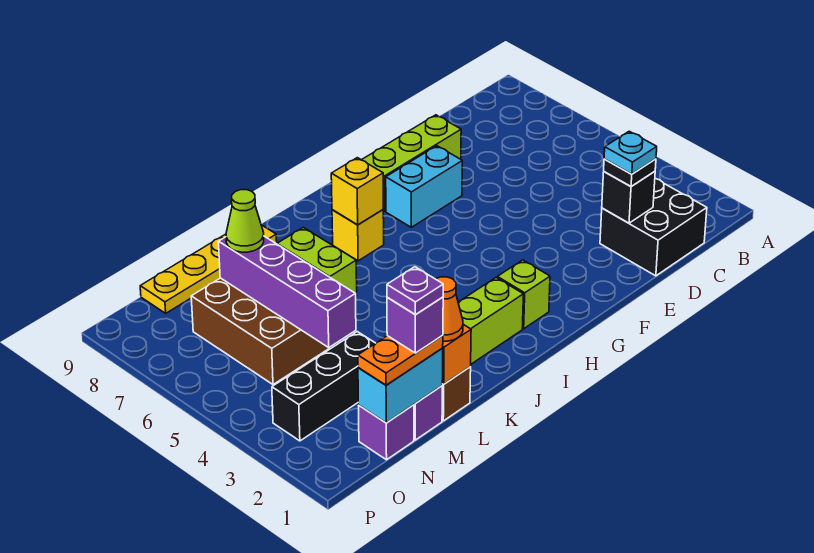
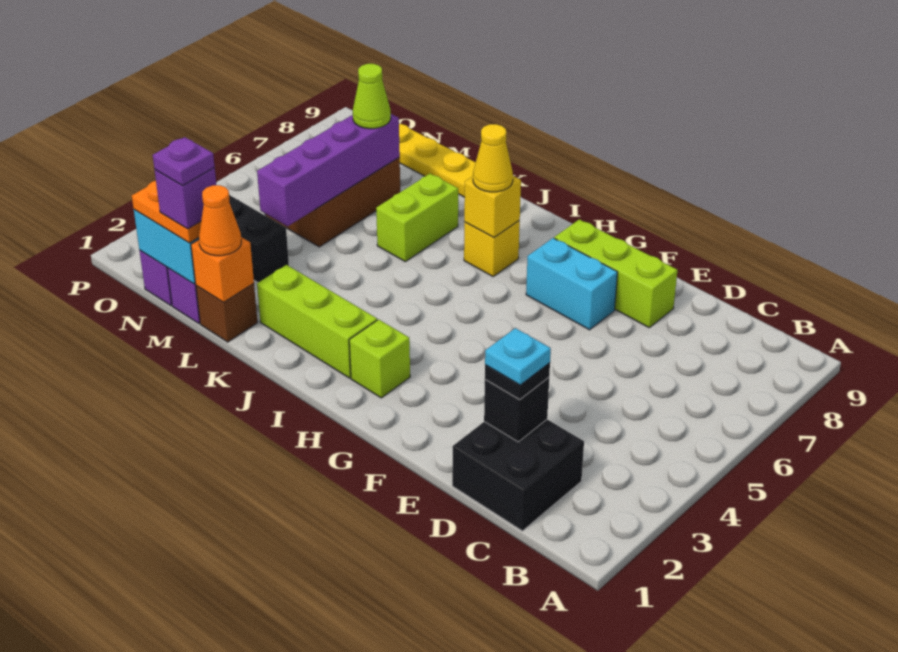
none -> yellow 1x1 cone [473,124,513,192]

